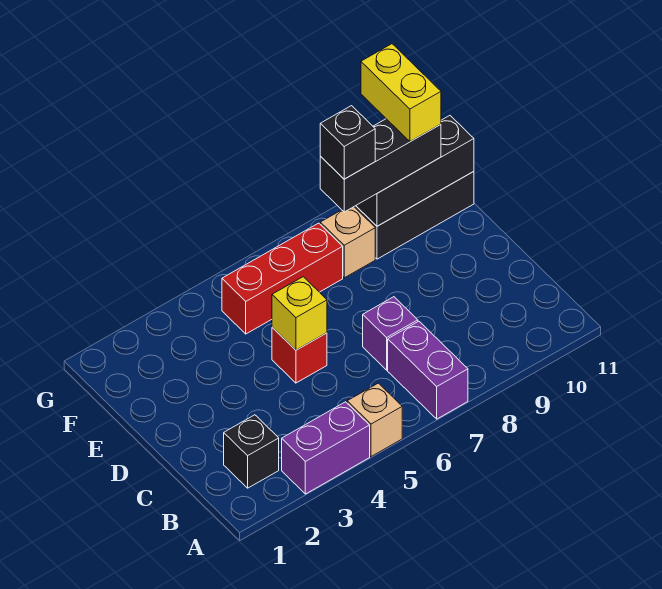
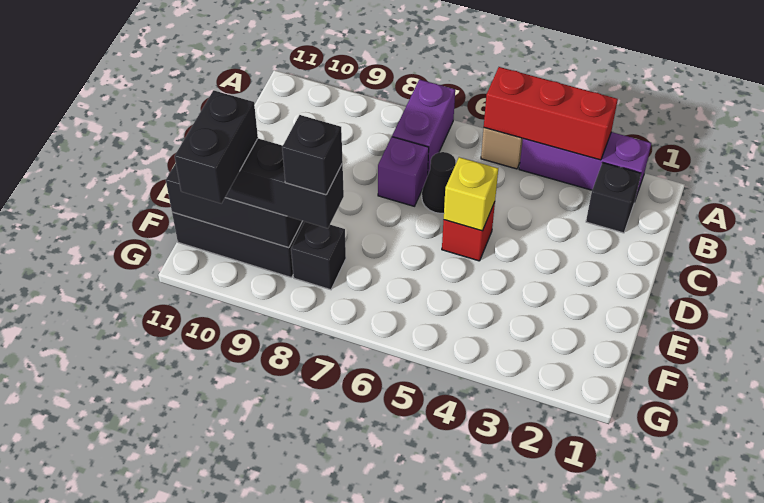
purple 1x2 brick [282,402,370,494] -> purple 1x3 brick [519,132,651,199]
none -> black 1x1 cone [422,152,456,213]
red 1x3 brick [222,223,343,334] -> red 1x3 brick moved to [484,67,618,160]
tan 1x1 brick [320,207,375,278] -> black 1x1 brick [291,222,346,290]
yellow 1x2 brick [361,44,441,142] -> black 1x2 brick [175,90,258,204]

